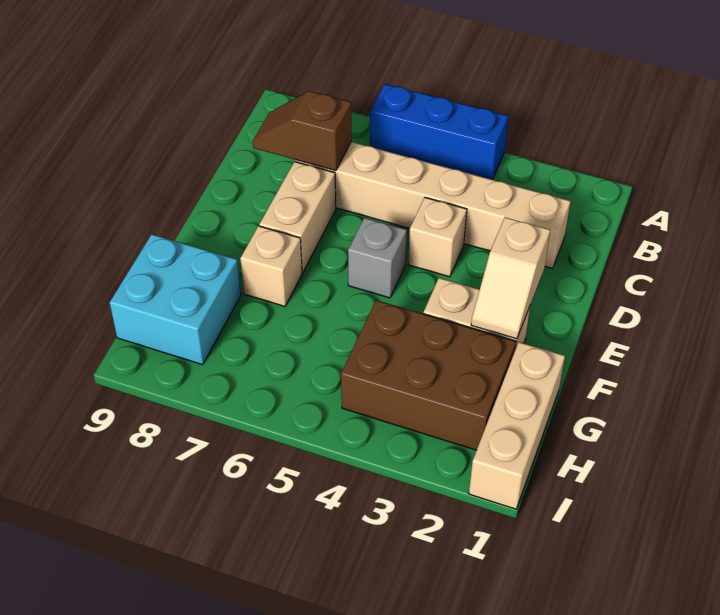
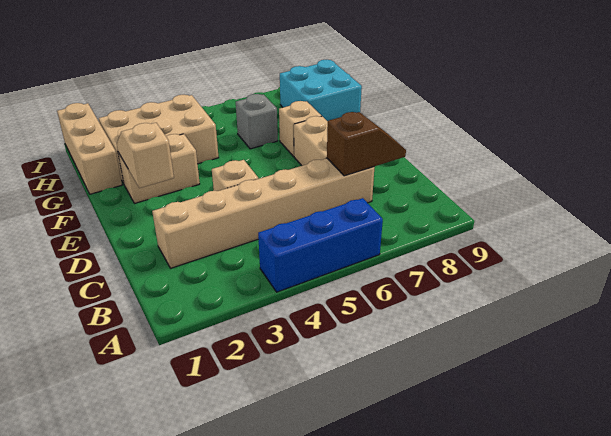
grey 1x1 brick [348,218,407,298] -> grey 1x1 brick moved to [236,94,278,149]
brown 2x3 brick [341,300,516,450] -> tan 2x3 brick [99,95,219,184]

